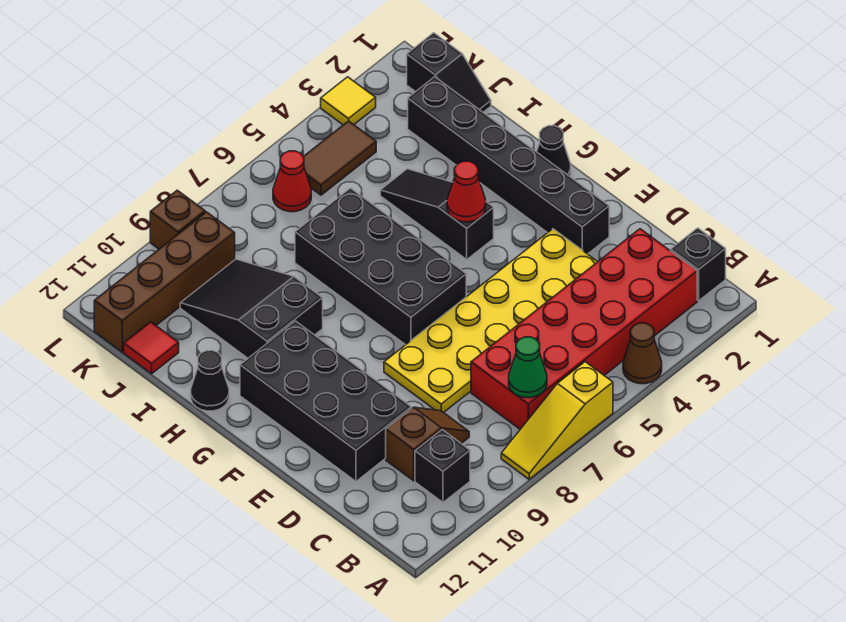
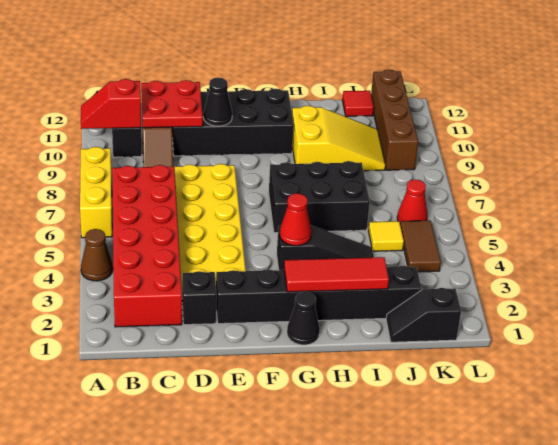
yellow 1x3 slope [501,362,613,479] -> yellow 1x3 brick [80,147,112,238]
none -> red 1x2 slope [81,79,141,129]
black 1x1 brick [671,228,726,301] -> black 1x1 brick moved to [182,271,217,325]
green 1x1 cone [509,337,547,398] -> none
none -> red 2x2 plate [141,80,203,128]
black 2x4 brick [295,188,466,345] -> black 2x3 brick [269,161,370,233]
none -> red 1x3 tile [284,257,389,292]
black 2x3 slope [180,259,323,358] -> yellow 2x3 slope [292,106,385,171]
black 1x1 cone [191,350,229,411] -> black 1x1 cone moved to [203,78,232,126]
yellow 1x1 tile [321,77,376,125] -> yellow 1x1 tile moved to [369,221,404,251]
brown 1x1 brick [150,190,205,249] -> none

